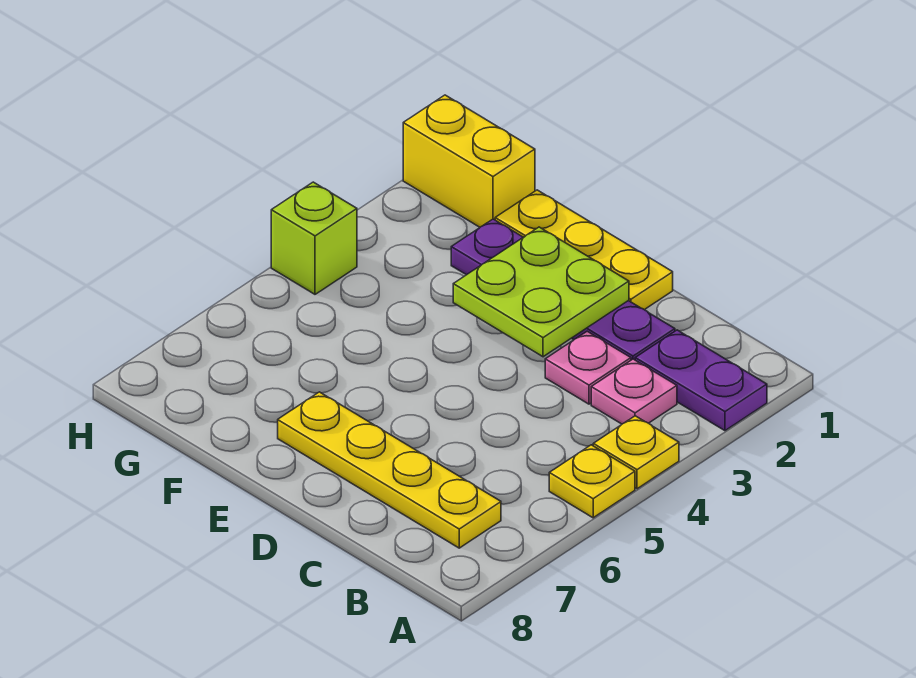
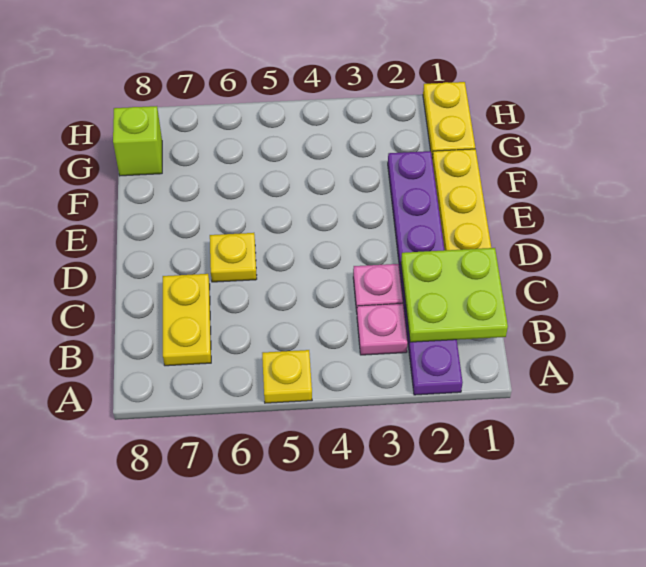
yellow 1x1 plate [593,416,679,489] -> yellow 1x1 plate moved to [210,233,257,282]
yellow 1x4 plate [278,392,501,548] -> yellow 1x2 plate [163,274,211,366]
lime 2x2 plate [453,227,629,357] -> lime 2x2 plate moved to [401,248,508,342]
yellow 1x2 brick [403,95,535,227] -> yellow 1x2 plate [423,82,475,157]
lime 1x1 brick [271,182,357,294] -> lime 1x1 brick moved to [113,106,162,176]

